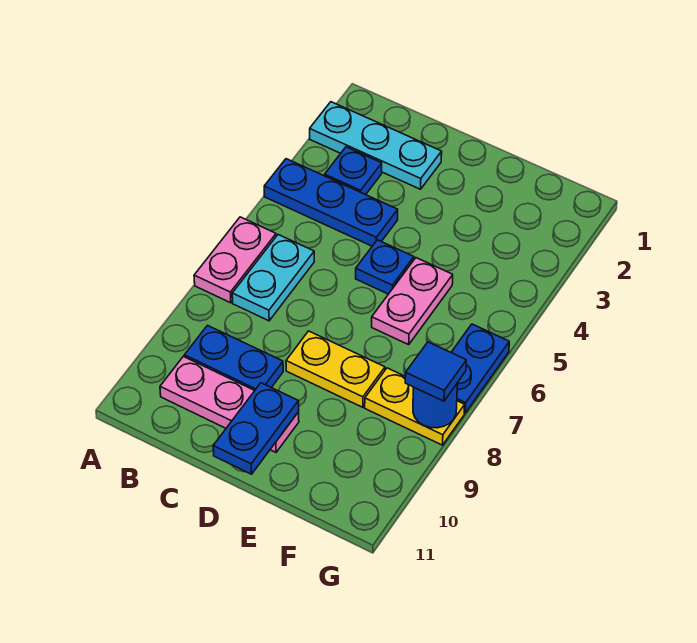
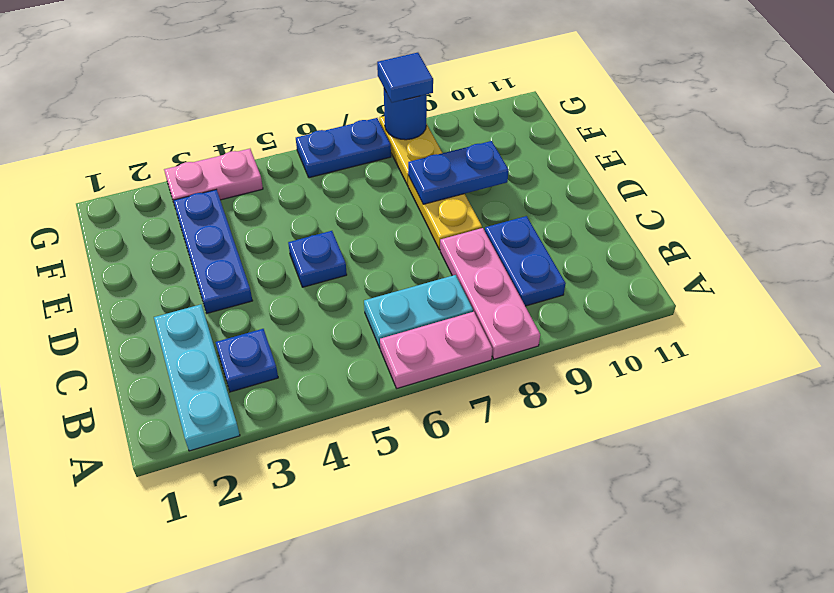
blue 1x3 plate [264,159,398,246] -> blue 1x3 plate moved to [173,190,253,313]
pink 1x3 plate [160,356,299,452] -> pink 1x3 plate moved to [440,228,540,359]
blue 1x2 plate [213,383,299,474] -> blue 1x2 plate moved to [408,141,509,204]
pink 1x2 plate [372,258,453,345] -> pink 1x2 plate moved to [164,149,263,200]

